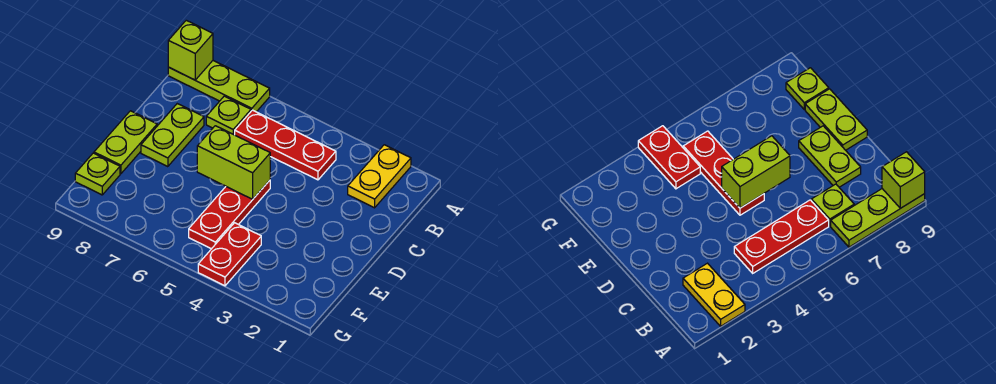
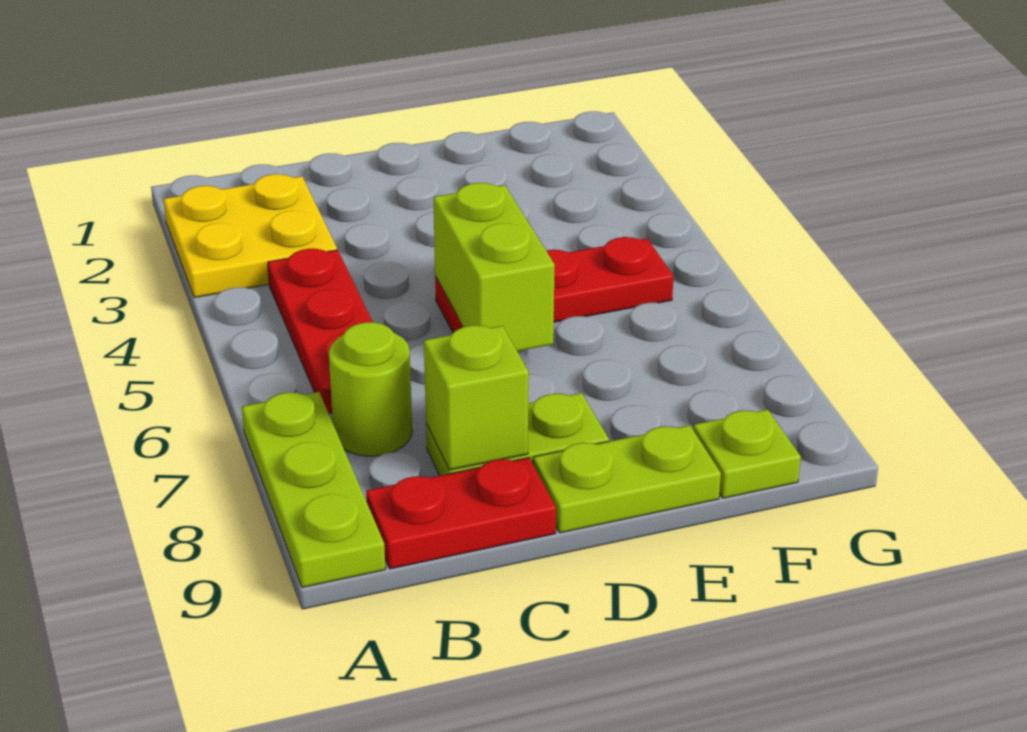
yellow 1x2 plate [348,145,411,208] -> yellow 2x2 plate [164,174,337,298]
lime 1x1 brick [168,20,213,80] -> lime 1x1 brick moved to [424,325,529,470]
lime 1x1 plate [206,96,251,135] -> lime 1x1 round brick [329,322,412,456]
red 1x2 plate [198,223,261,286] -> red 1x2 plate moved to [366,458,556,569]

